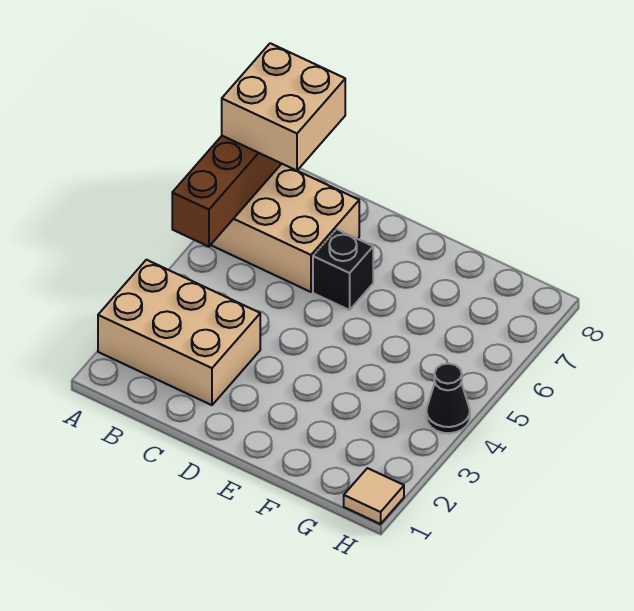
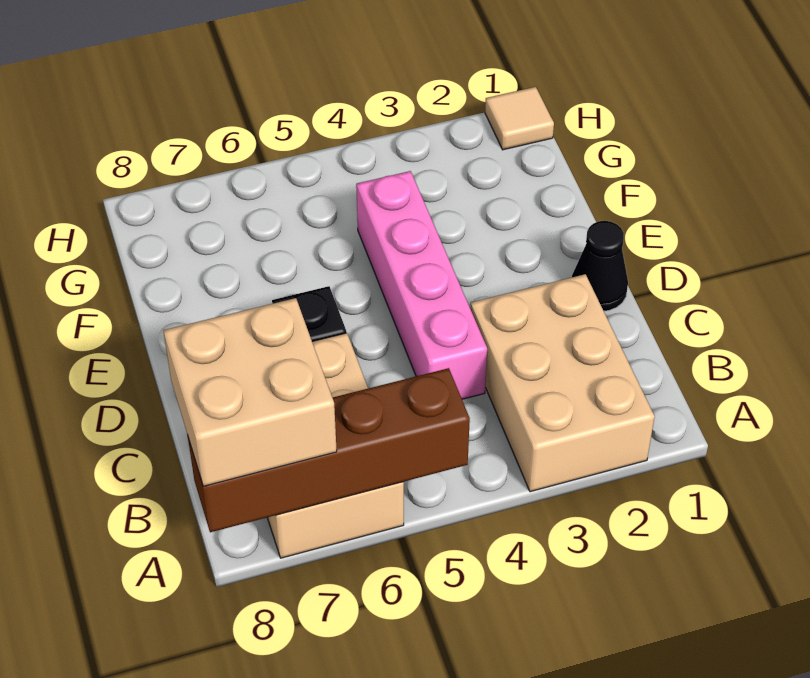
none -> pink 1x4 brick [356,171,487,399]
black 1x1 cone [426,364,470,433] -> black 1x1 cone moved to [572,221,628,311]

